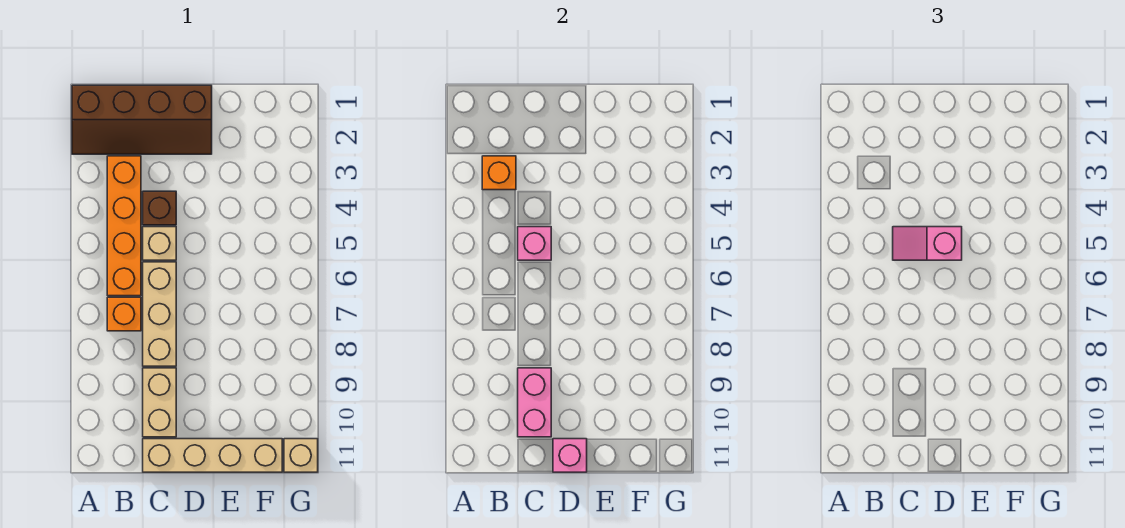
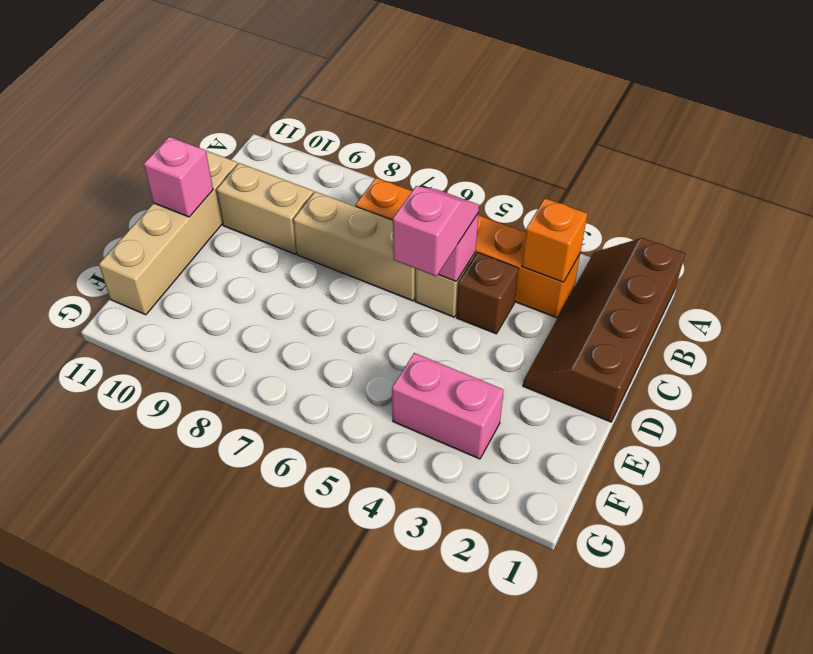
pink 1x2 brick [518,368,551,437] -> pink 1x2 brick moved to [392,353,504,459]
tan 1x1 brick [284,439,318,472] -> none

